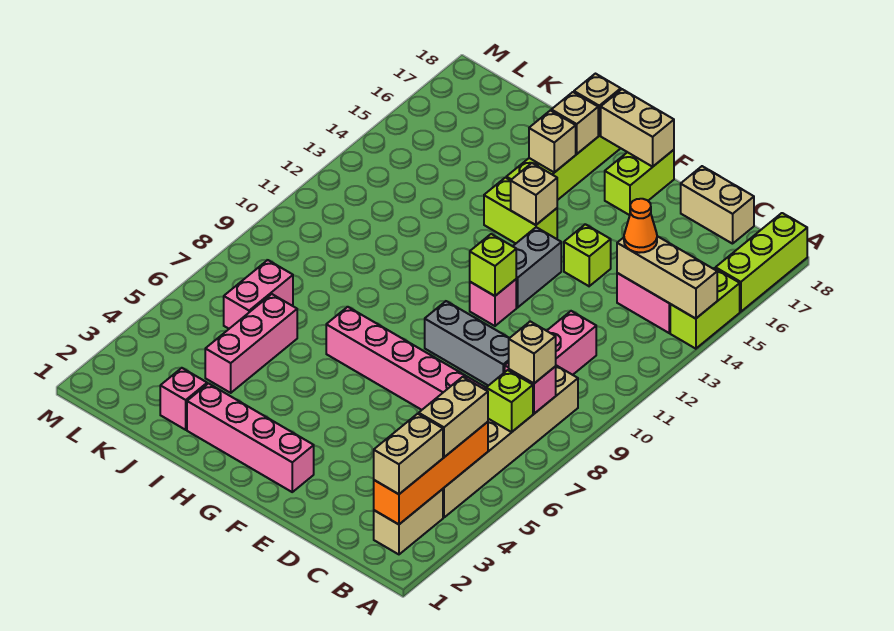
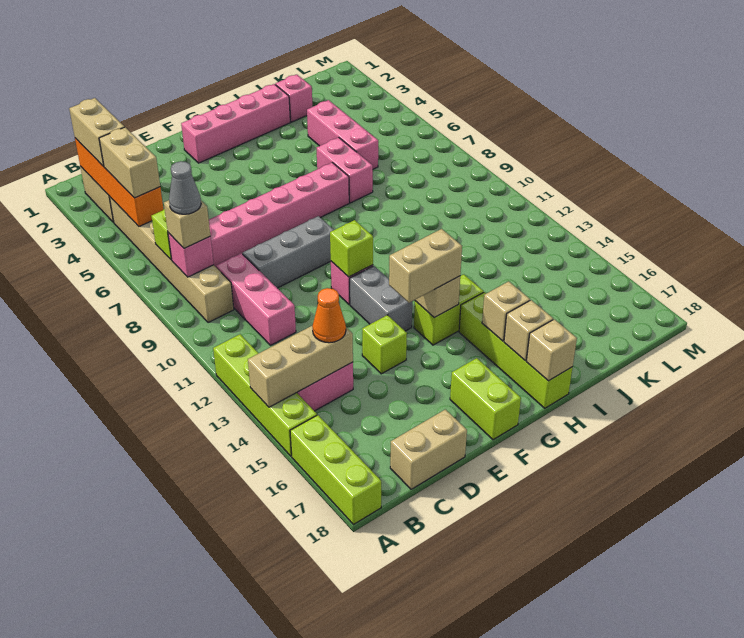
lime 1x2 brick [670,268,740,349] -> lime 1x4 brick [213,334,317,456]
none -> grey 1x1 cone [169,161,201,214]
tan 1x2 brick [601,89,674,167] -> tan 1x2 brick moved to [389,229,462,303]
pink 1x2 brick [224,260,293,329] -> pink 1x2 brick moved to [317,137,373,203]

